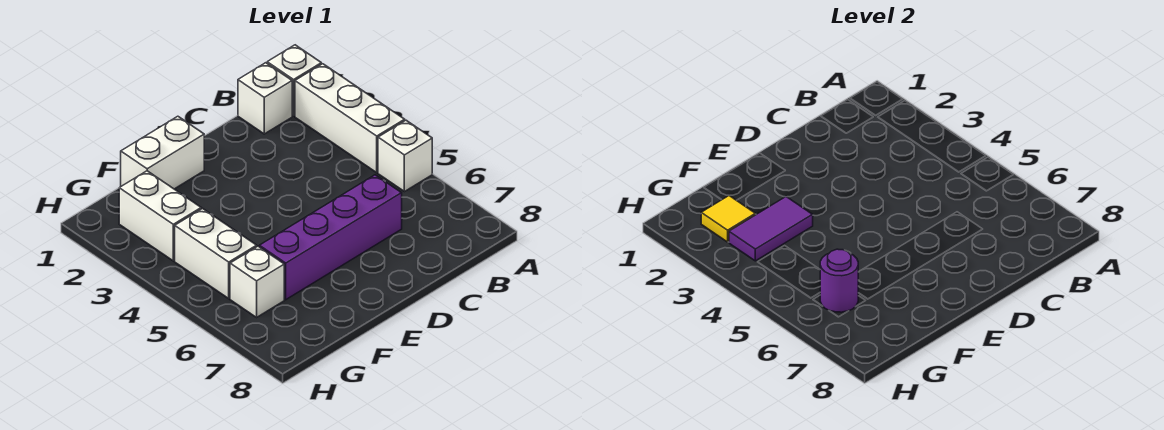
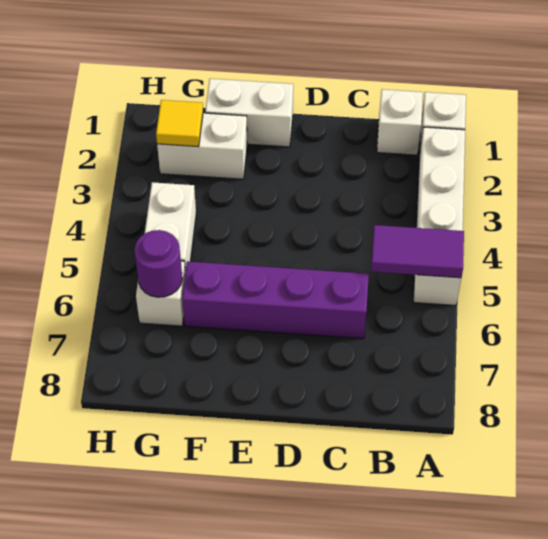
purple 1x2 tile [729,197,813,261] -> purple 1x2 tile moved to [371,225,464,278]
white 1x2 brick [119,171,201,261] -> white 1x2 brick turned to [157,113,247,179]

